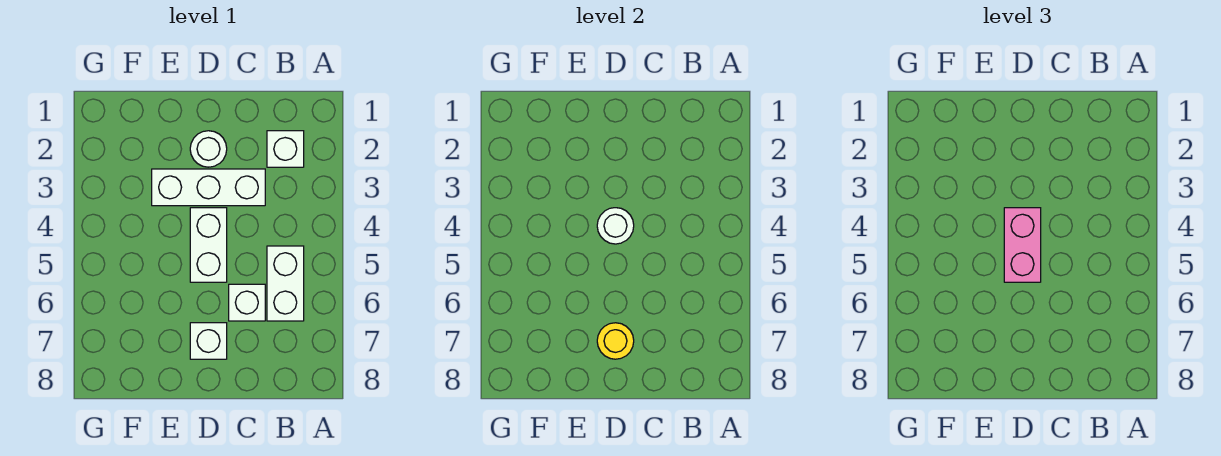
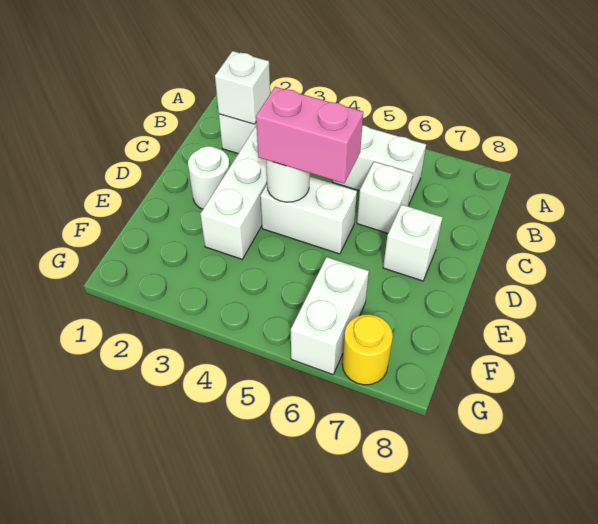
none -> white 1x1 brick [215,51,270,124]
yellow 1x1 round brick [597,323,634,359] -> yellow 1x1 round brick moved to [342,314,393,385]
none -> white 1x2 brick [291,257,369,374]

